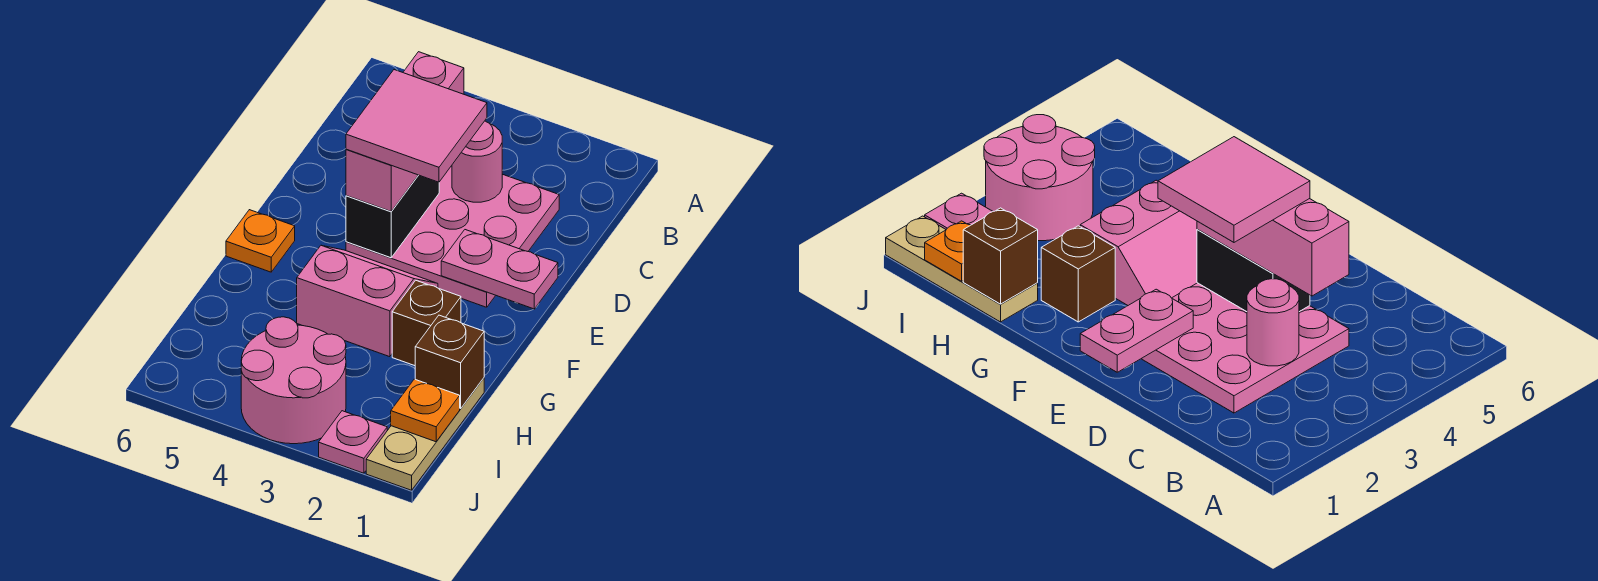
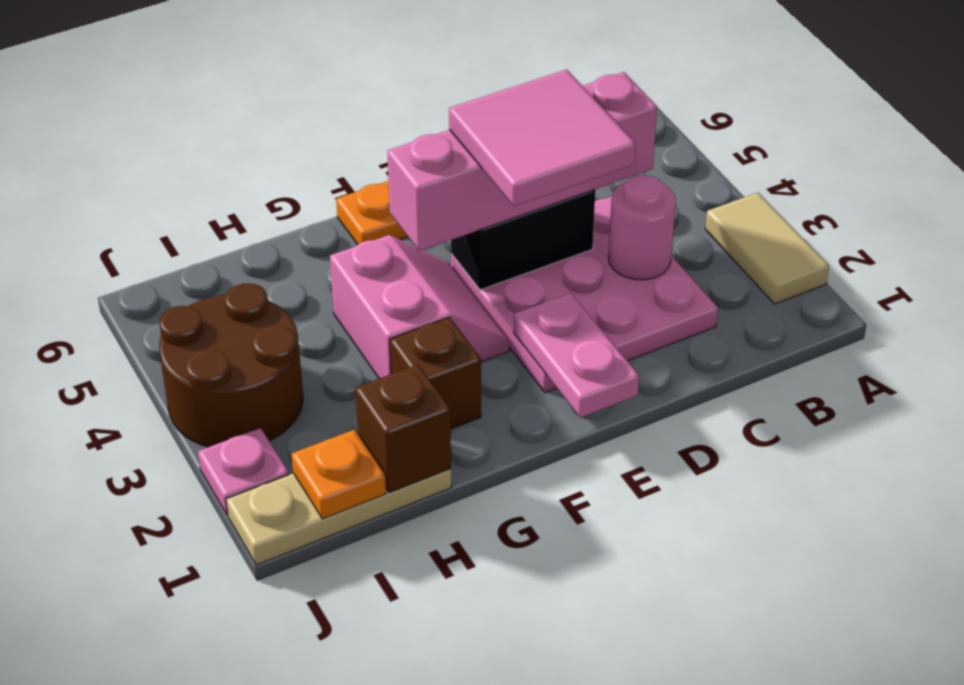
none -> tan 1x2 tile [705,193,829,304]
pink 1x3 brick [346,52,464,211] -> pink 1x4 brick [387,72,657,251]
pink 2x2 round brick [241,317,346,444] -> brown 2x2 round brick [159,283,303,447]

